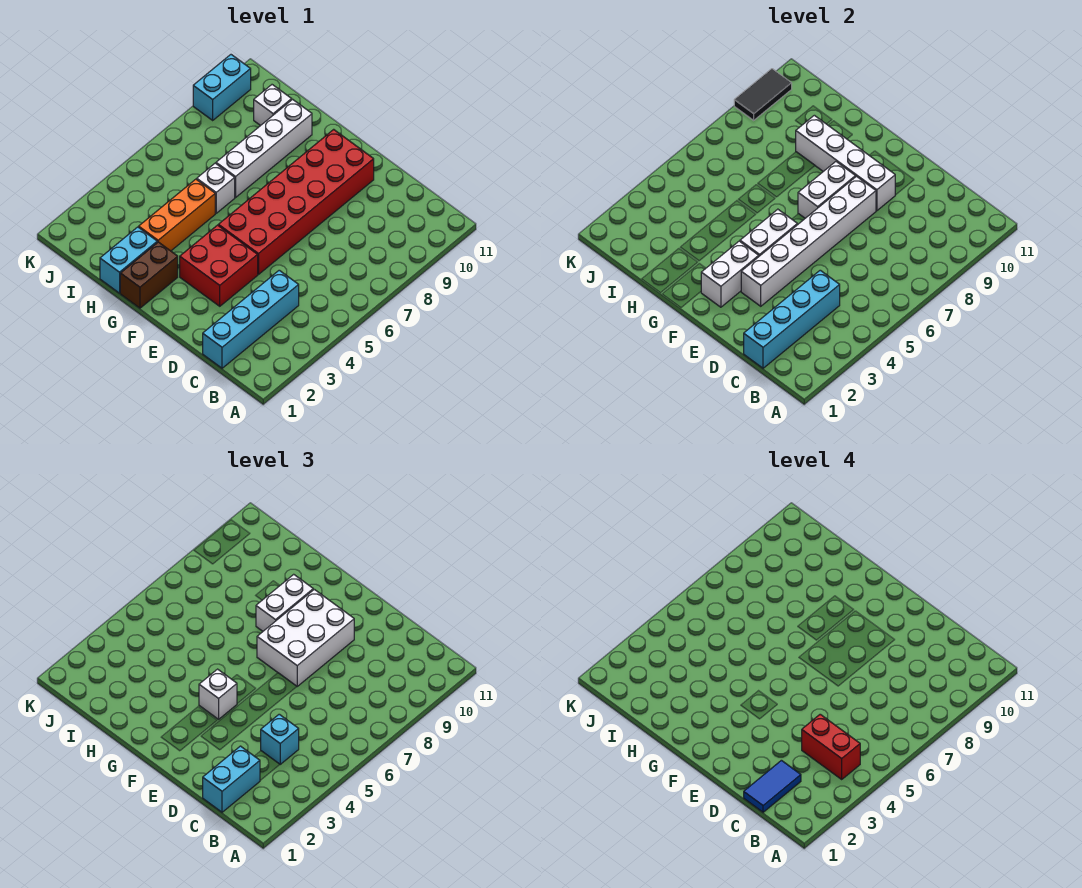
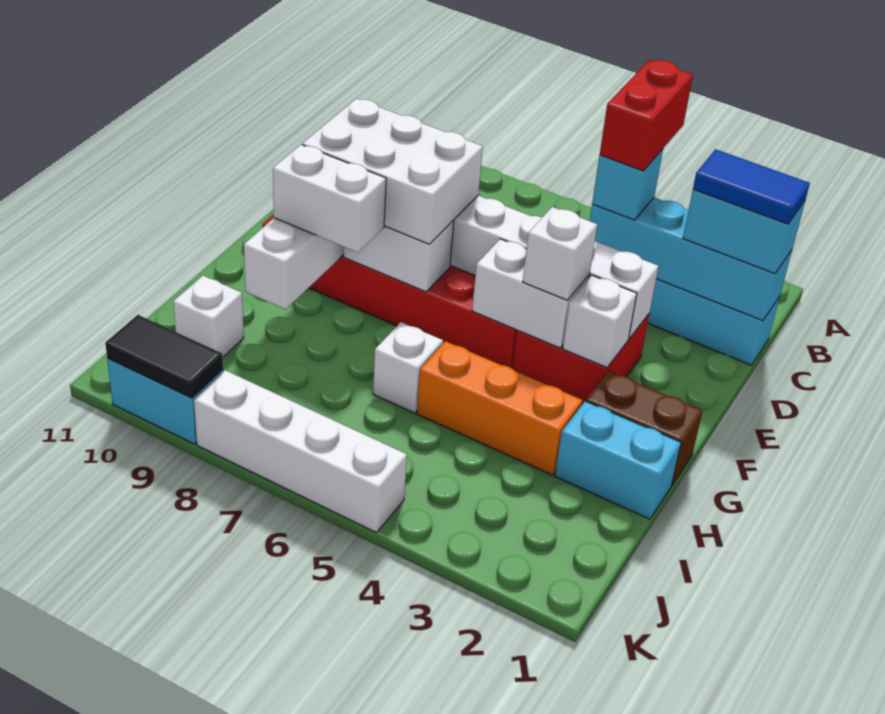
white 1x2 brick [701,241,759,307] -> white 1x1 brick [563,275,637,368]
white 1x4 brick [216,99,312,197] -> white 1x4 brick moved to [194,370,407,533]

